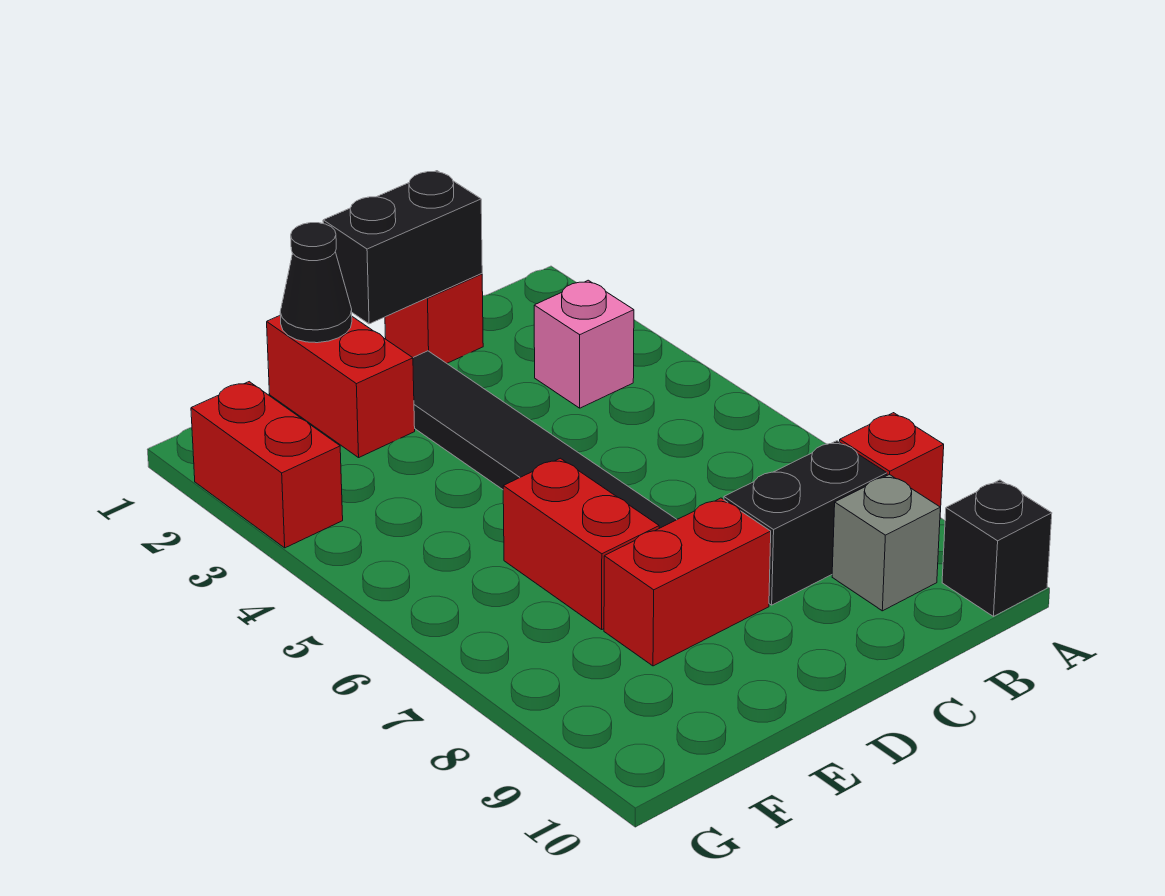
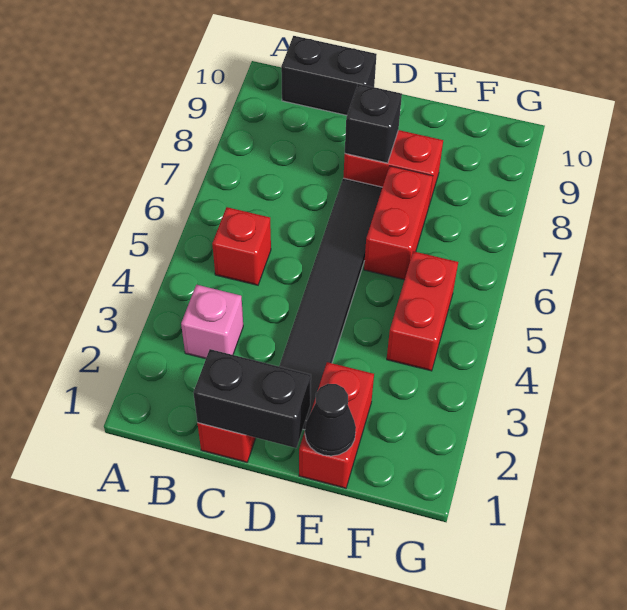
red 1x1 brick [840,413,944,512] -> red 1x1 brick moved to [212,207,271,285]
black 1x1 brick [942,480,1052,616] -> black 1x1 brick moved to [345,84,402,163]
black 1x2 brick [724,441,887,605] -> black 1x2 brick moved to [281,36,377,115]
grey 1x1 brick [832,474,940,611] -> none
red 1x2 brick [191,382,343,548] -> red 1x2 brick moved to [387,251,458,371]

